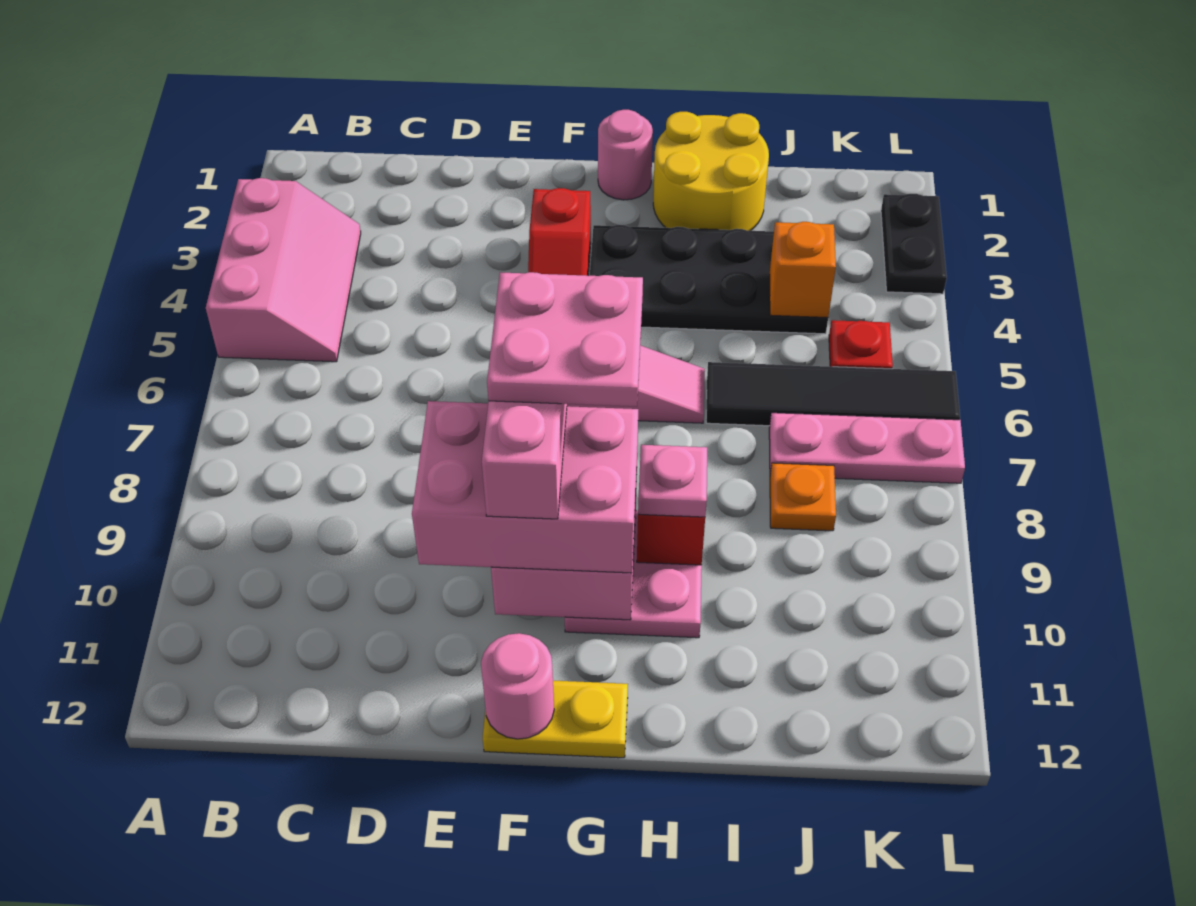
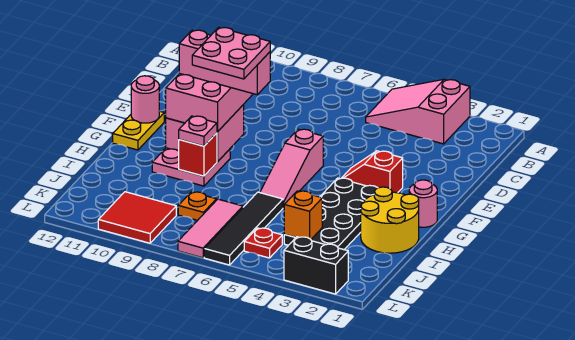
pink 2x3 slope [206,178,361,362] -> pink 2x3 slope turned to [366,79,470,144]
pink 1x3 plate [769,413,965,483] -> pink 1x3 tile [178,199,243,258]
none -> red 2x2 tile [98,192,176,243]
black 1x2 plate [881,194,947,294] -> black 1x2 brick [284,237,348,294]

